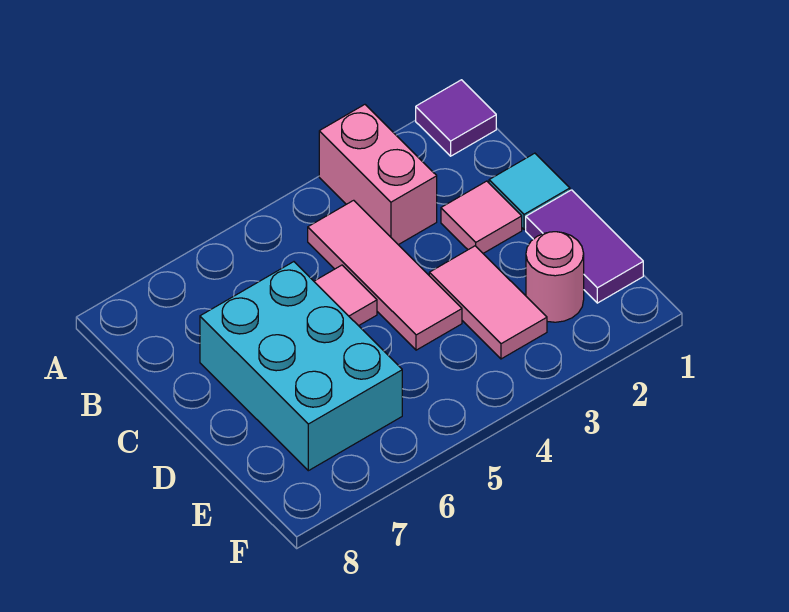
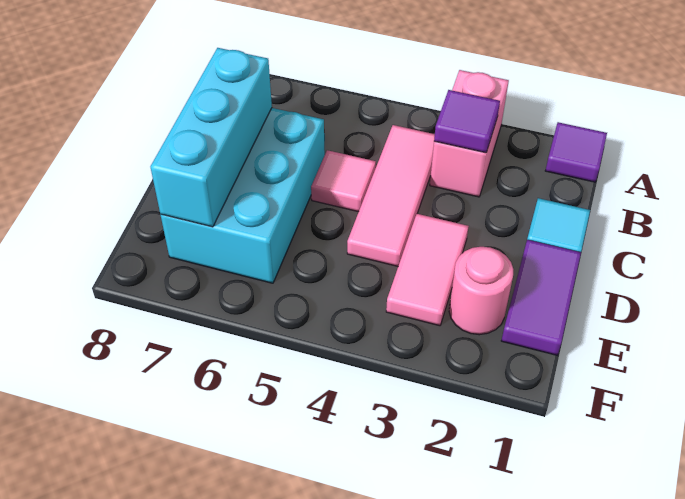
none -> purple 1x1 tile [434,90,500,153]
pink 1x1 tile [441,181,522,253] -> none
none -> cyan 1x3 brick [151,48,272,227]

